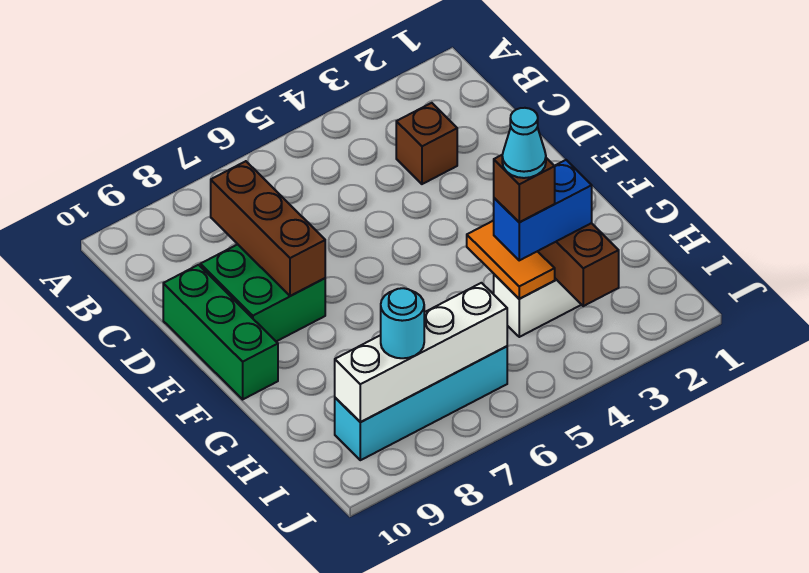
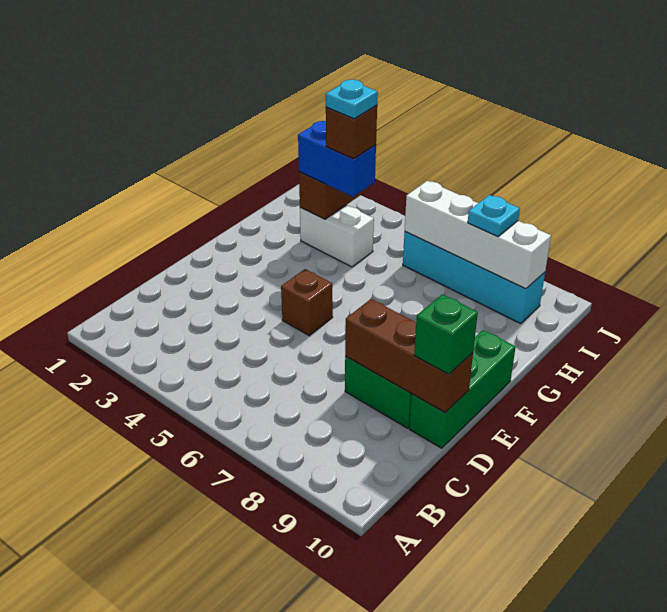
brown 1x1 brick [396,103,457,184] -> brown 1x1 brick moved to [281,269,333,335]
brown 1x3 brick [211,161,325,296] -> brown 1x3 brick turned to [345,299,473,412]
none -> green 1x1 brick [414,294,478,374]
orange 1x2 tile [467,221,555,299] -> none
cyan 1x1 cone [502,108,546,178] -> cyan 1x1 plate [326,80,378,119]
cyan 1x1 round brick [381,288,424,358] -> cyan 1x1 plate [468,195,520,237]

